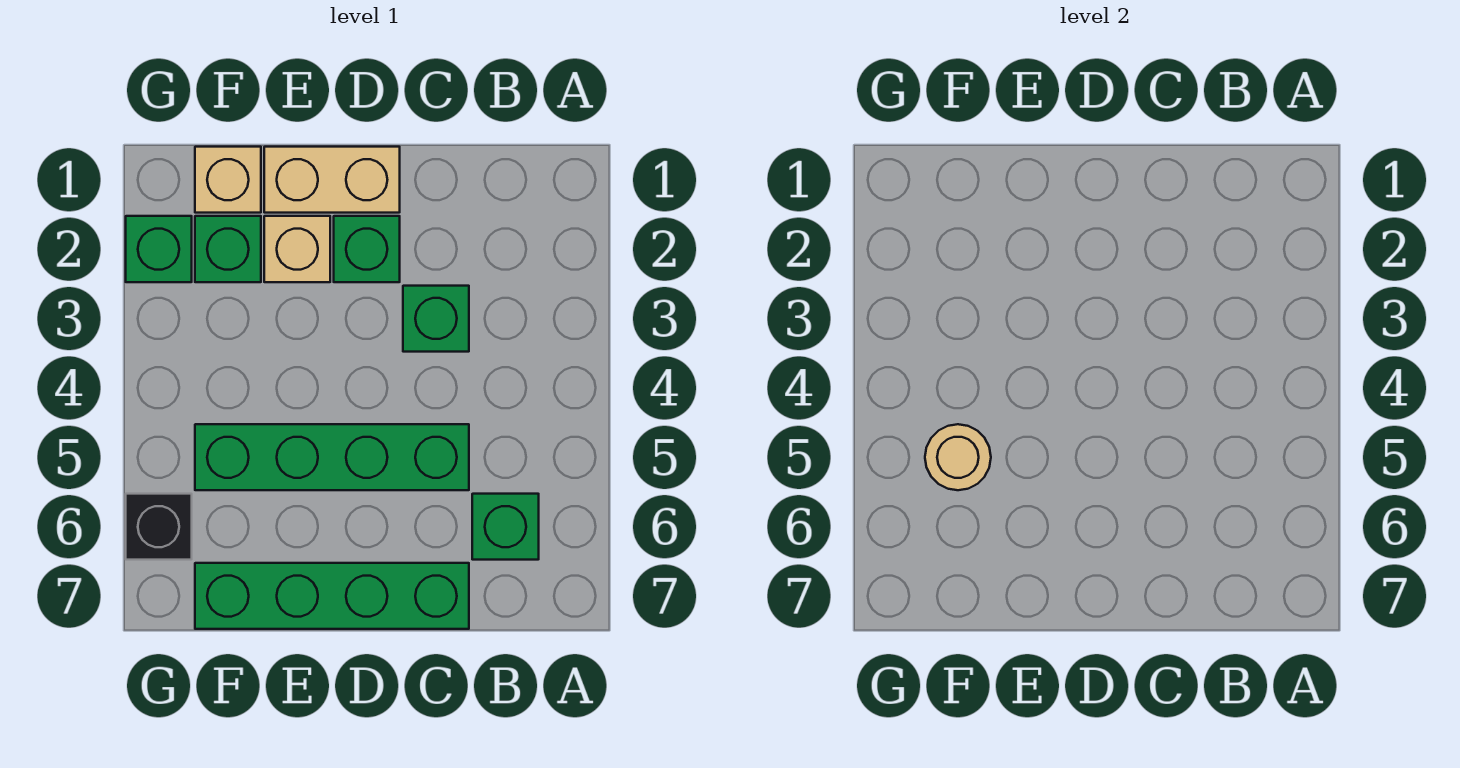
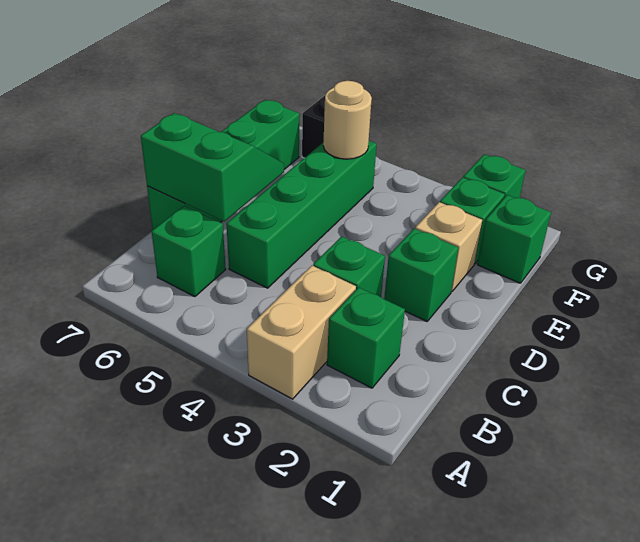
none -> green 1x1 brick [327,287,405,388]
none -> green 2x2 slope [141,113,284,221]
tan 1x2 brick [264,147,400,213] -> tan 1x2 brick moved to [247,266,356,399]
tan 1x1 brick [195,147,261,213] -> green 1x1 brick [477,195,551,283]

